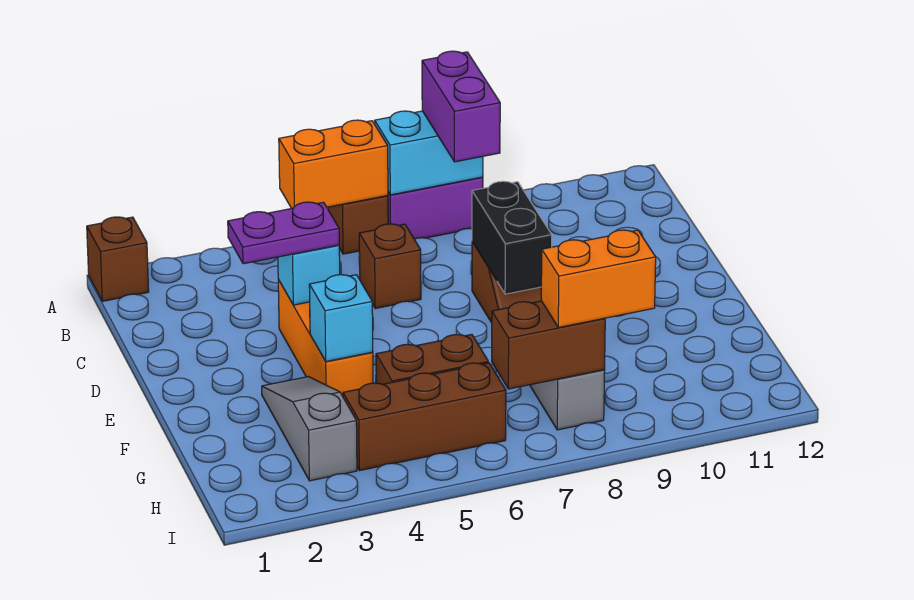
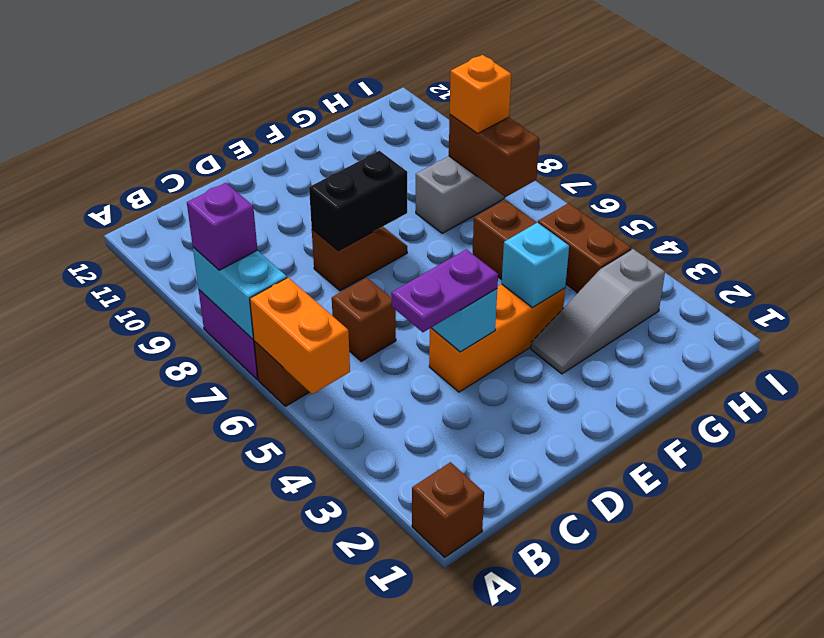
purple 1x2 brick [422,51,500,162] -> purple 1x1 brick [187,183,257,270]
purple 1x2 plate [228,202,339,264] -> purple 1x2 plate turned to [391,249,498,332]
brown 1x3 brick [343,363,506,471] -> brown 1x2 brick [538,203,631,293]
orange 1x2 brick [541,230,656,328] -> orange 1x1 brick [450,55,511,133]

